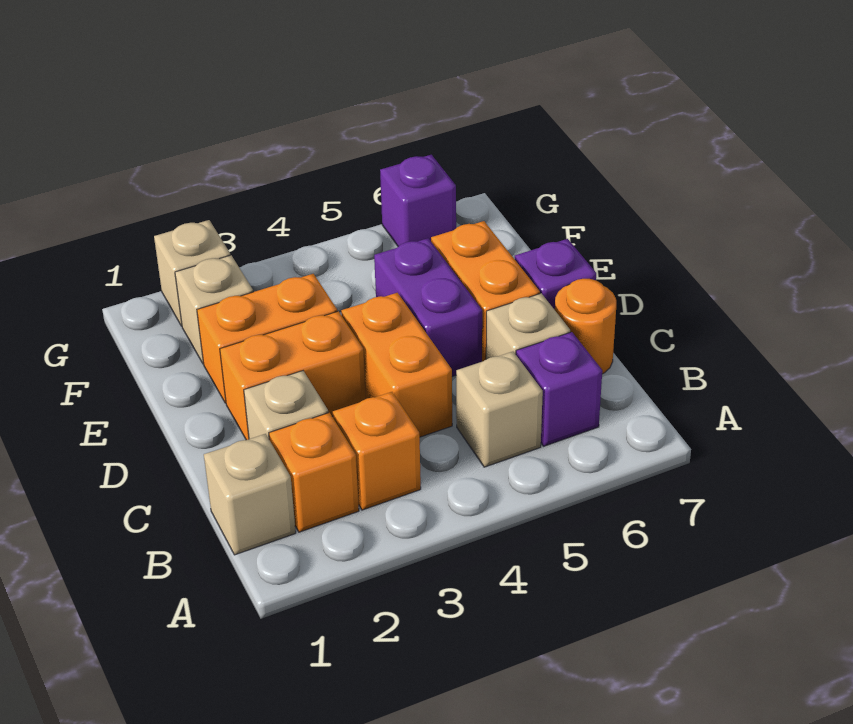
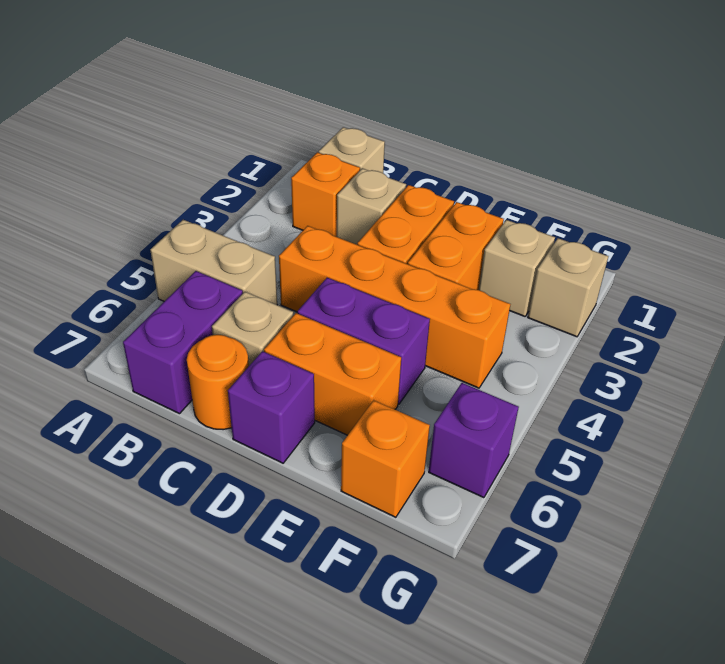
orange 1x1 brick [333,392,421,510] -> orange 1x1 brick moved to [341,400,430,517]
tan 1x1 brick [456,352,543,467] -> tan 1x2 brick [150,220,277,305]
purple 1x1 brick [516,332,602,446] -> purple 1x2 brick [123,271,243,414]
orange 1x2 brick [341,293,452,437] -> orange 1x4 brick [279,226,510,388]

